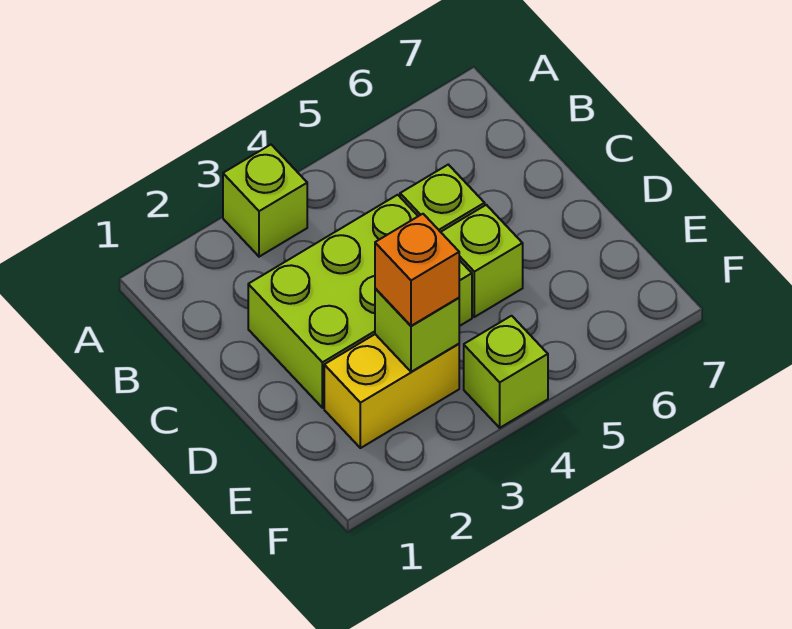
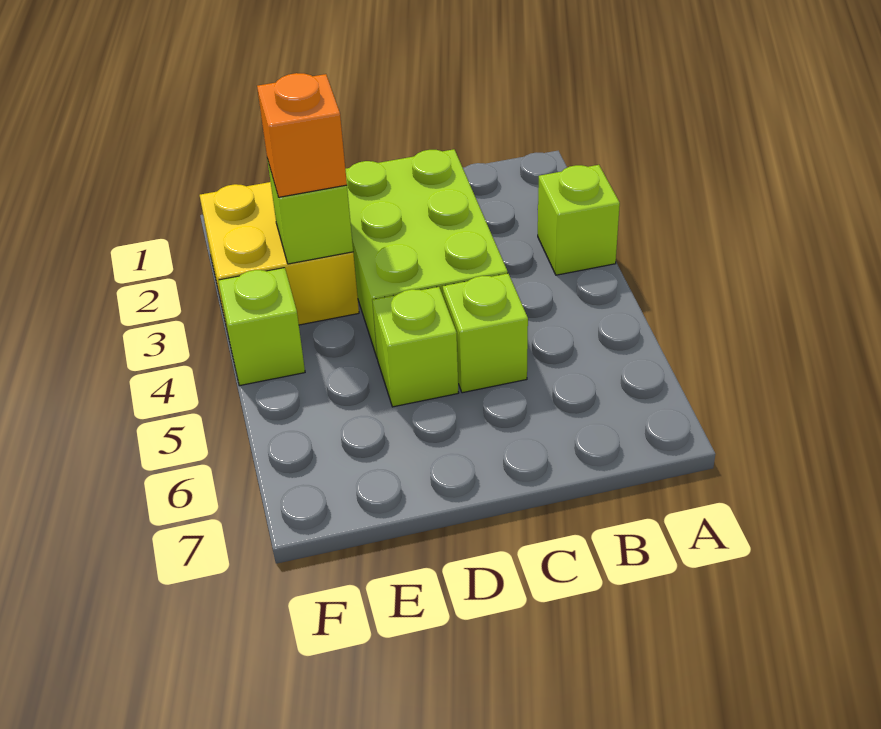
yellow 1x2 brick [324,334,459,448] -> yellow 2x2 brick [200,182,359,328]

